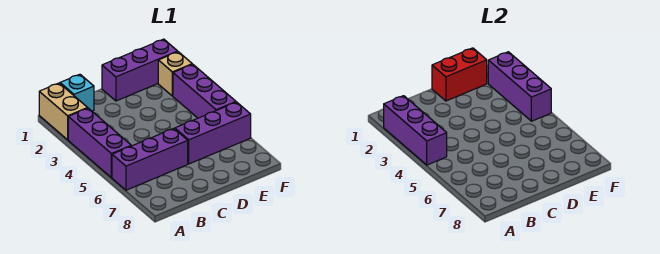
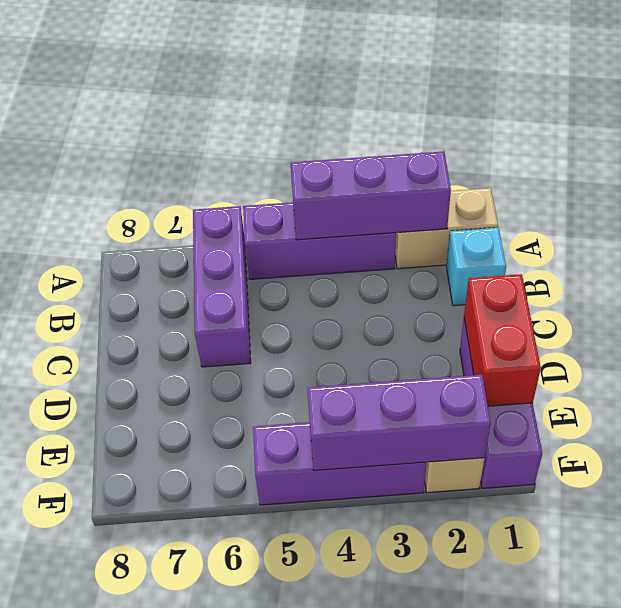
purple 1x3 brick [175,102,251,164] -> none

